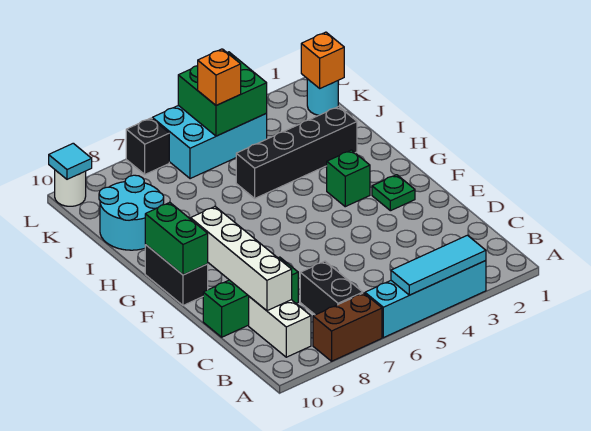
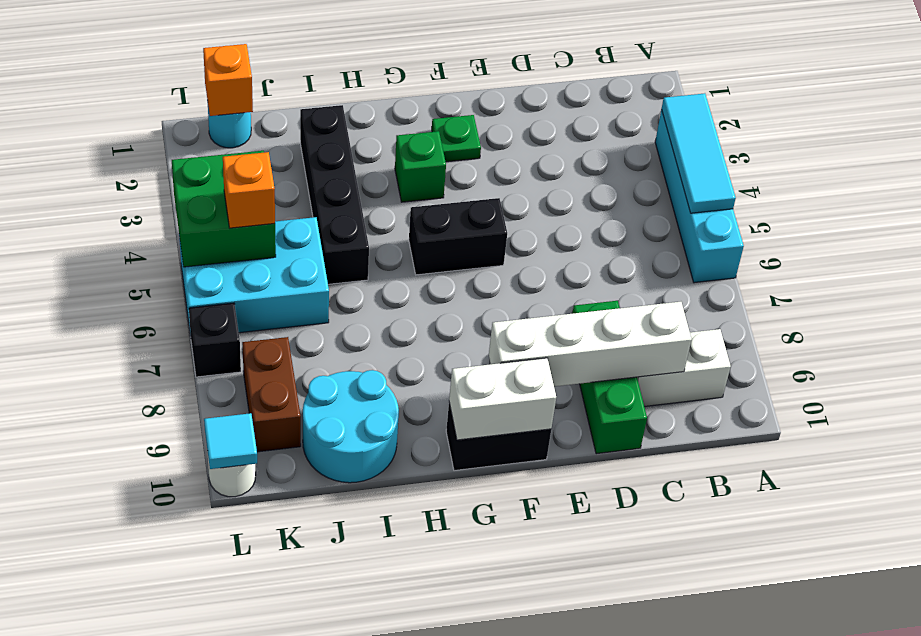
brown 1x2 brick [313,293,382,361] -> brown 1x2 brick moved to [242,337,301,452]
black 1x2 brick [300,261,363,315] -> black 1x2 brick moved to [409,198,507,275]
green 1x2 brick [145,202,208,275] -> white 1x2 brick [449,358,556,440]
cyan 2x3 brick [152,105,267,179] -> cyan 2x3 brick turned to [179,217,329,336]

